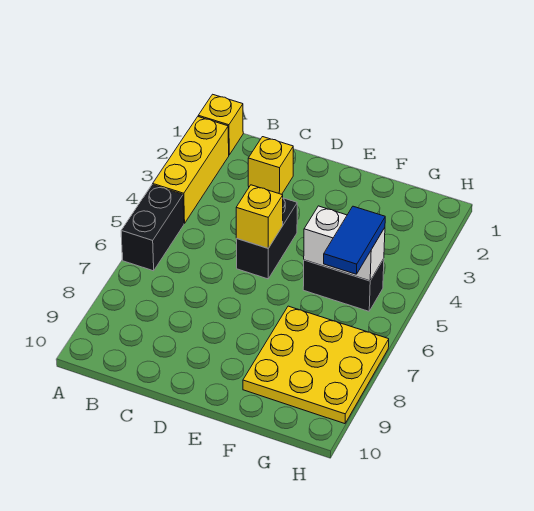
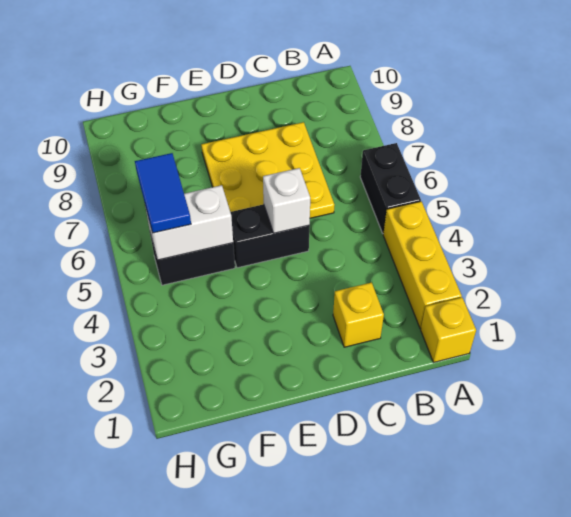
black 1x2 brick [236,198,297,279] -> black 1x2 brick turned to [230,204,310,268]
yellow 1x1 brick [236,185,283,248] -> white 1x1 brick [263,168,310,233]
yellow 3x3 plate [243,306,389,424] -> yellow 3x3 plate moved to [201,122,334,218]

